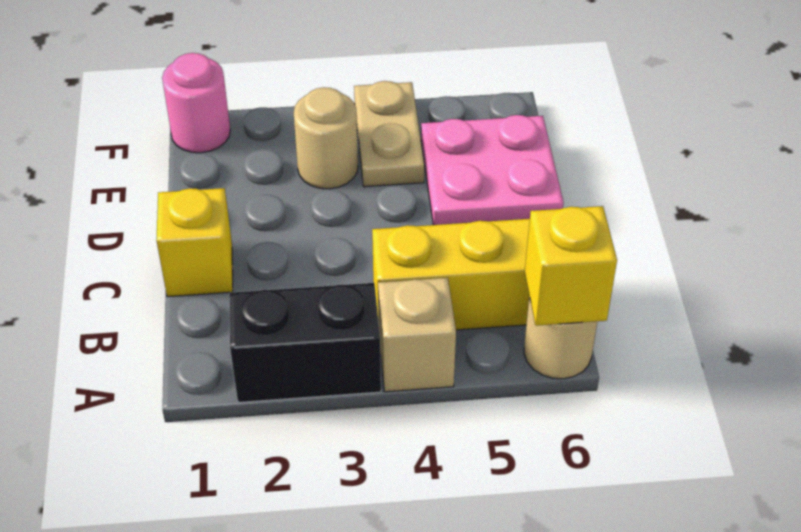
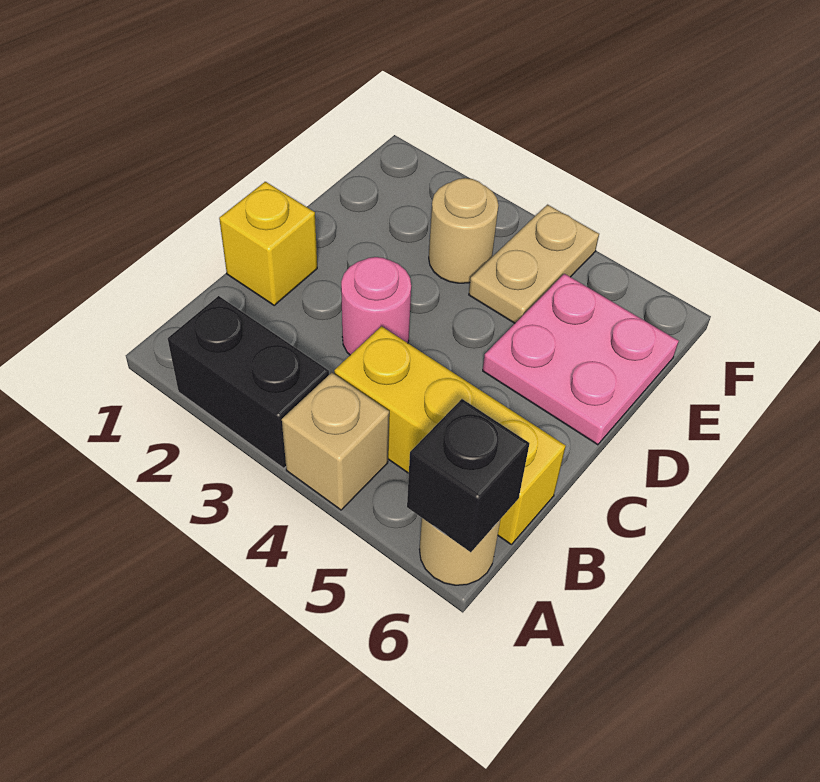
yellow 1x1 brick [525,206,617,326] -> black 1x1 brick [407,399,530,552]
pink 1x1 round brick [162,53,230,153] -> pink 1x1 round brick moved to [341,257,411,355]

